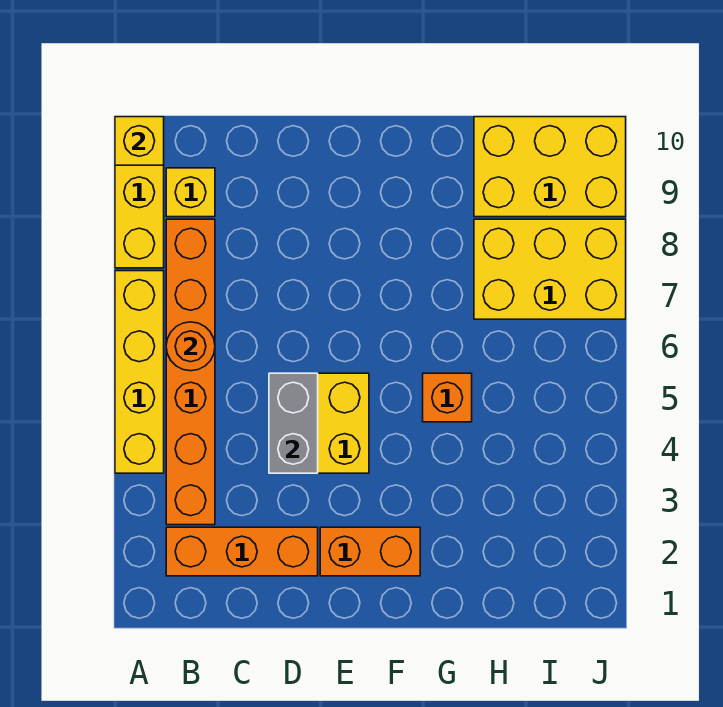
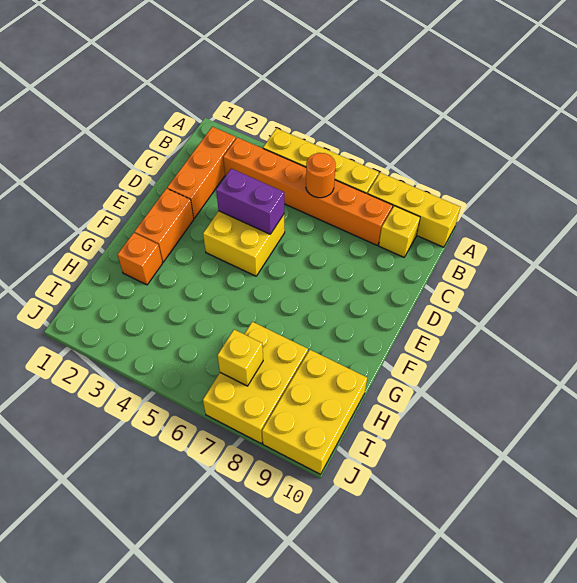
yellow 1x1 brick [115,117,164,165] -> yellow 1x1 brick moved to [217,330,263,386]
grey 1x2 brick [269,373,318,473] -> purple 1x2 brick [216,169,284,234]
orange 1x1 brick [423,373,472,422] -> orange 1x1 brick moved to [118,233,163,285]

